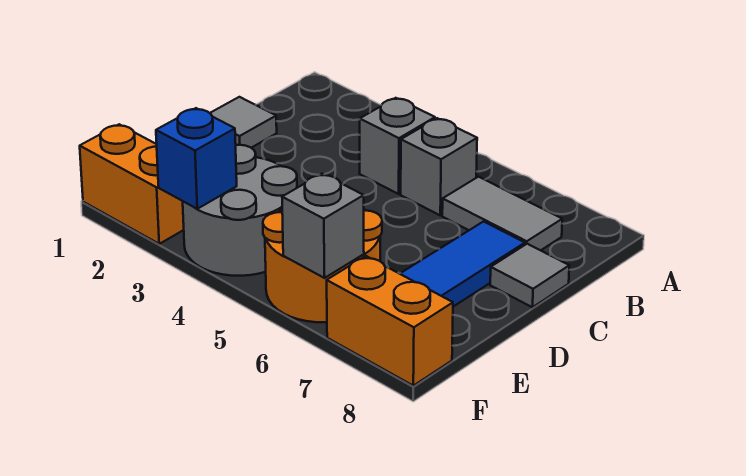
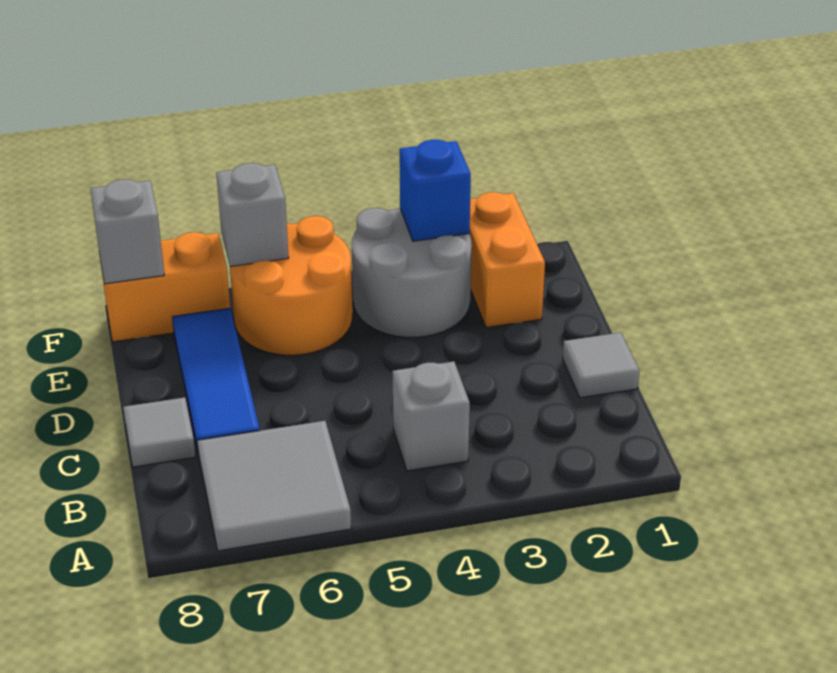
grey 1x1 brick [401,118,477,215] -> grey 1x1 brick moved to [91,180,164,284]
grey 1x2 tile [442,177,562,250] -> grey 2x2 tile [197,421,351,551]
orange 1x2 brick [80,124,184,244] -> orange 1x2 brick turned to [470,192,545,328]

